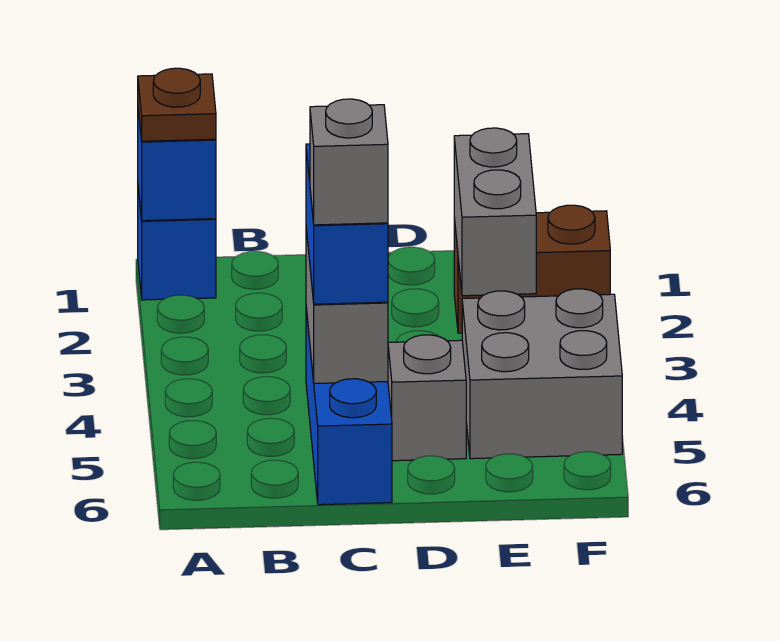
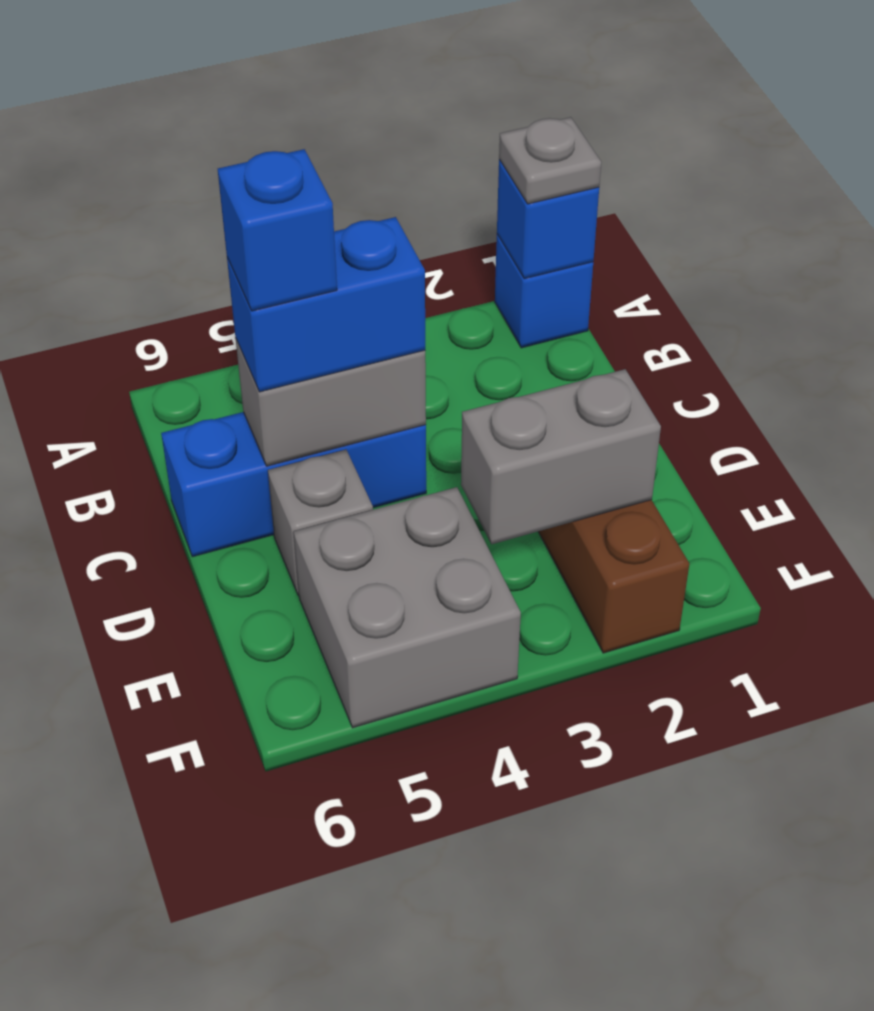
brown 1x1 plate [138,68,216,141] -> grey 1x1 plate [499,117,601,204]
grey 1x1 brick [310,99,388,225] -> blue 1x1 brick [218,149,337,311]

